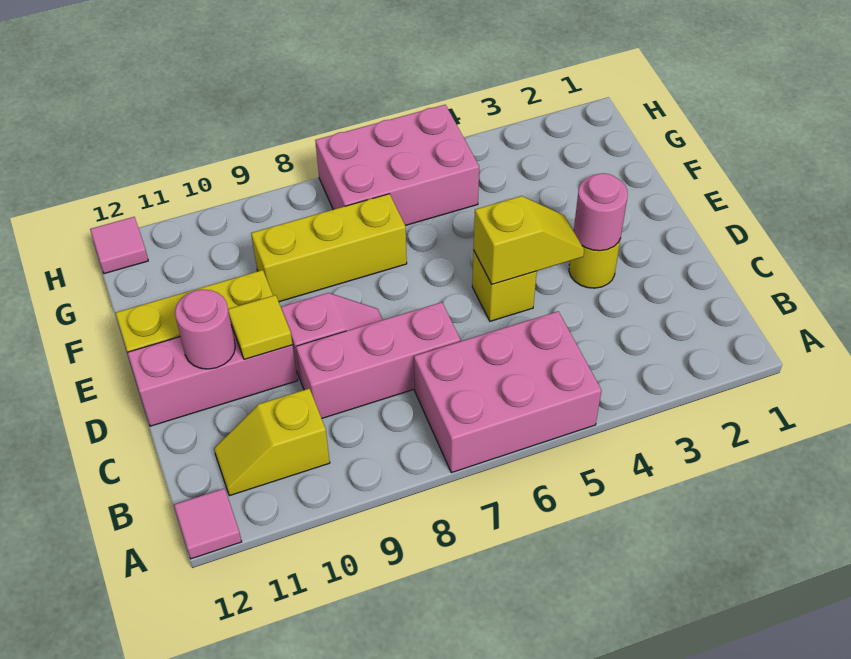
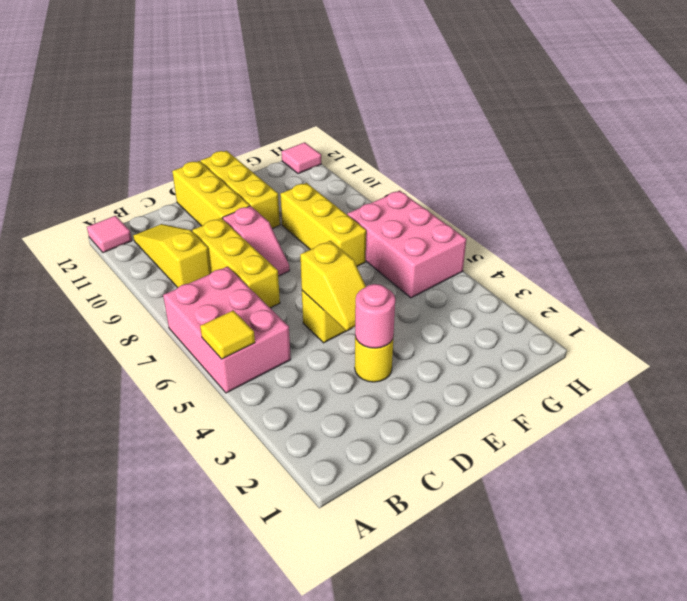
yellow 1x2 slope [214,389,330,496] -> yellow 1x3 slope [133,224,211,288]
pink 1x3 brick [296,302,460,418] -> yellow 1x3 brick [192,218,280,308]
pink 1x3 brick [127,328,298,426] -> yellow 1x3 brick [172,161,250,226]
yellow 1x1 tile [228,295,293,359] -> yellow 1x1 tile moved to [200,310,255,359]
pink 1x1 round brick [175,289,235,369] -> none

